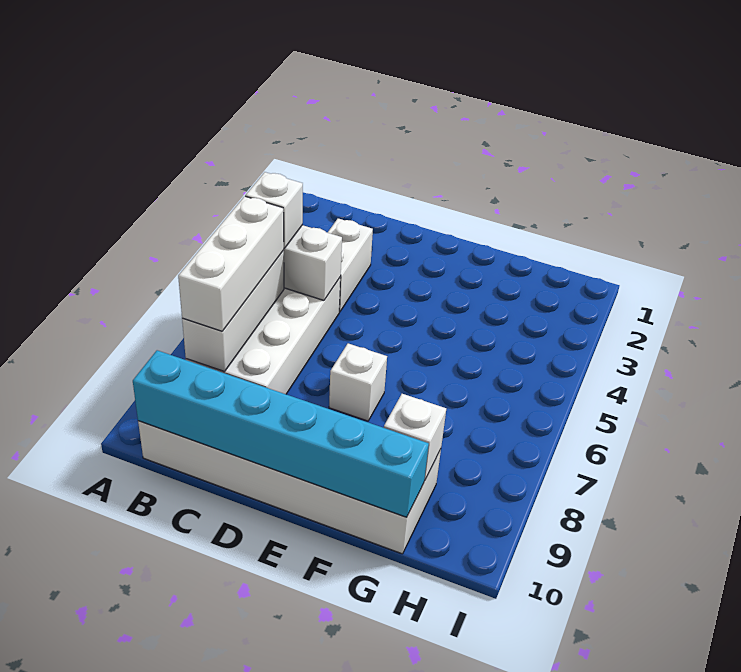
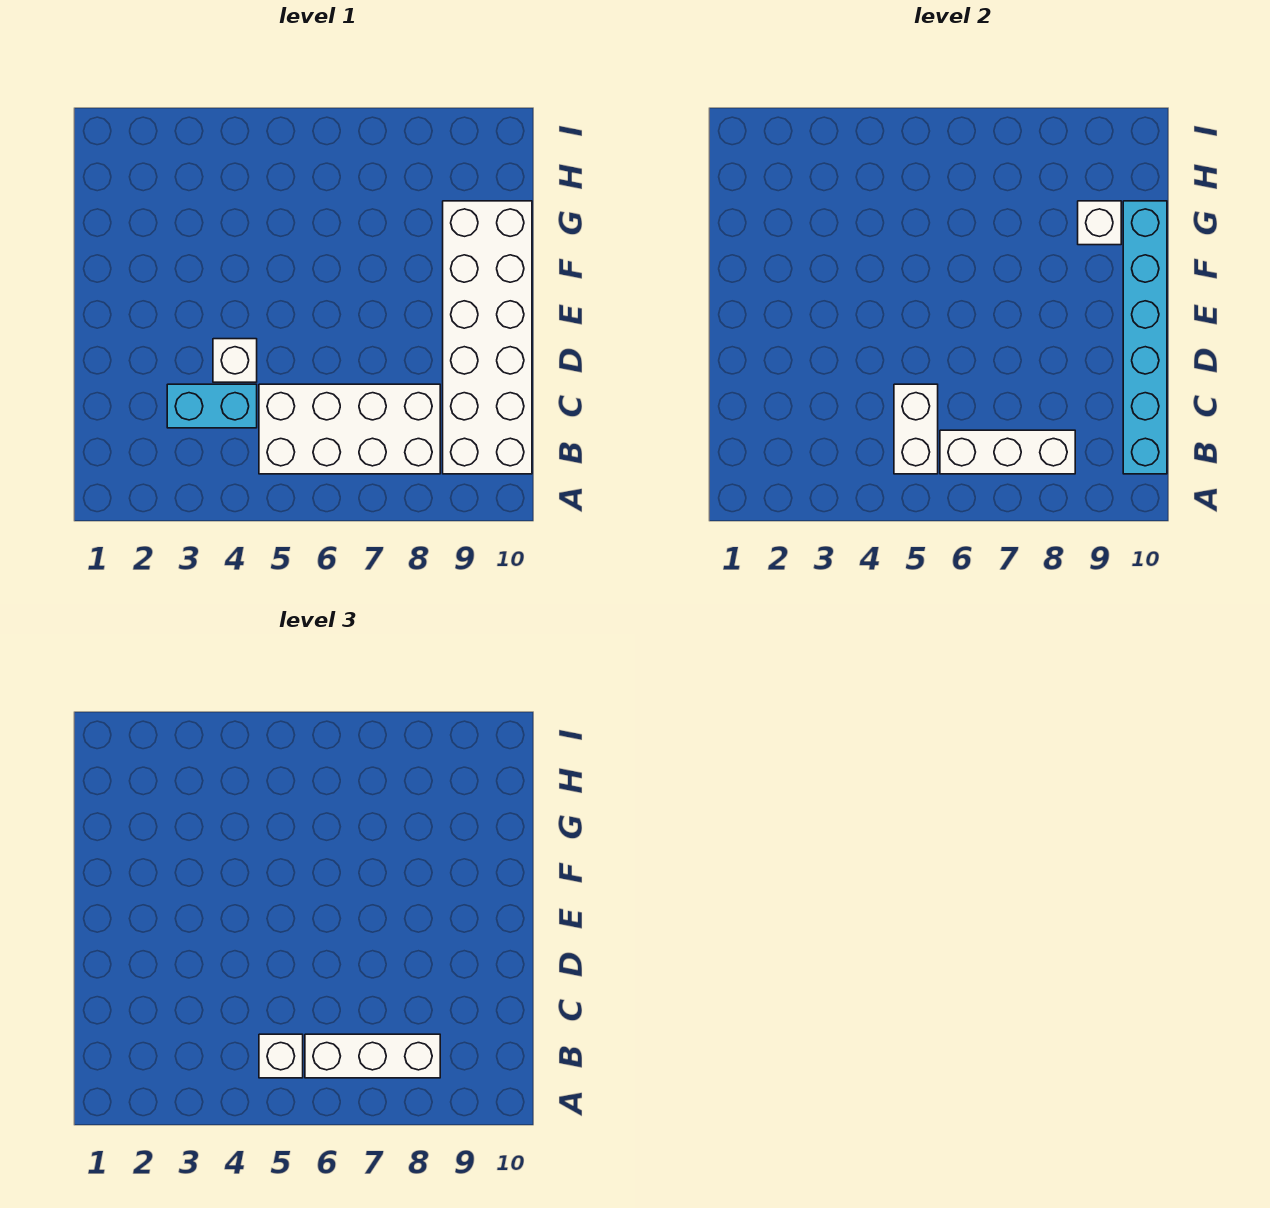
white 1x2 brick [328,219,373,312] -> cyan 1x2 brick [167,384,257,428]
white 1x1 brick [329,343,387,421] -> white 1x1 brick moved to [213,339,257,382]

